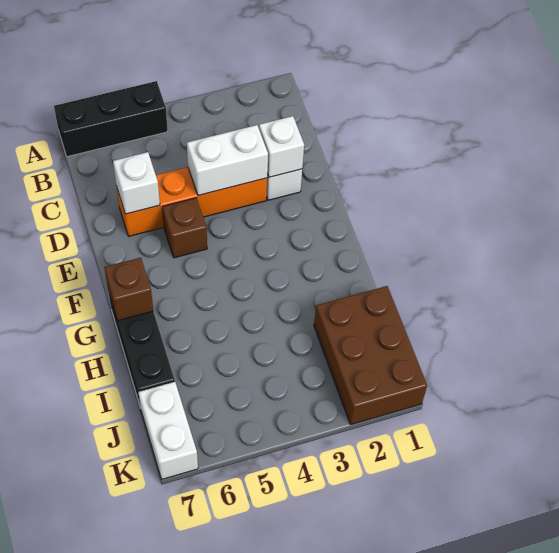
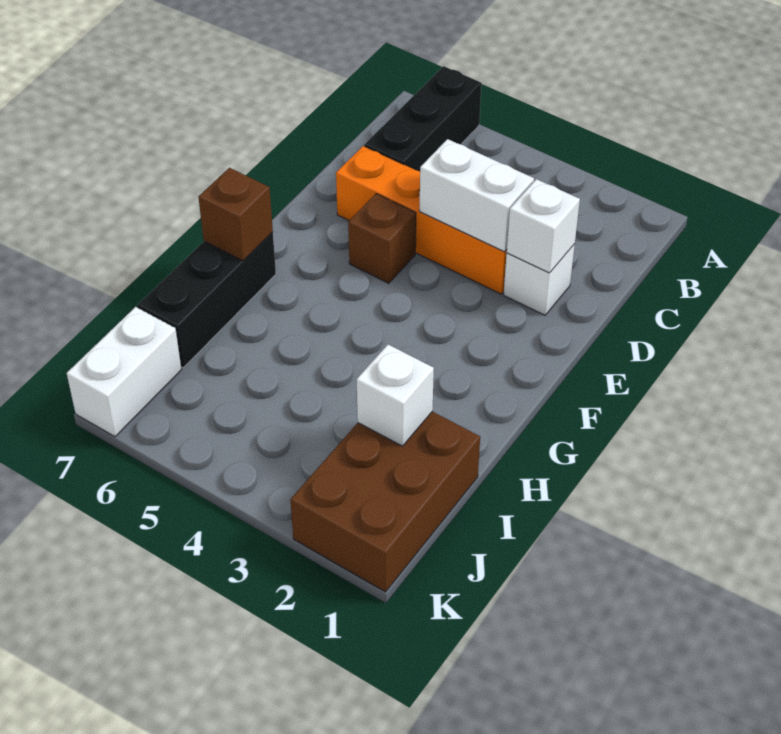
black 1x3 brick [54,81,168,157] -> black 1x3 brick turned to [364,66,482,171]
white 1x1 brick [113,152,160,214] -> white 1x1 brick moved to [357,345,434,446]

